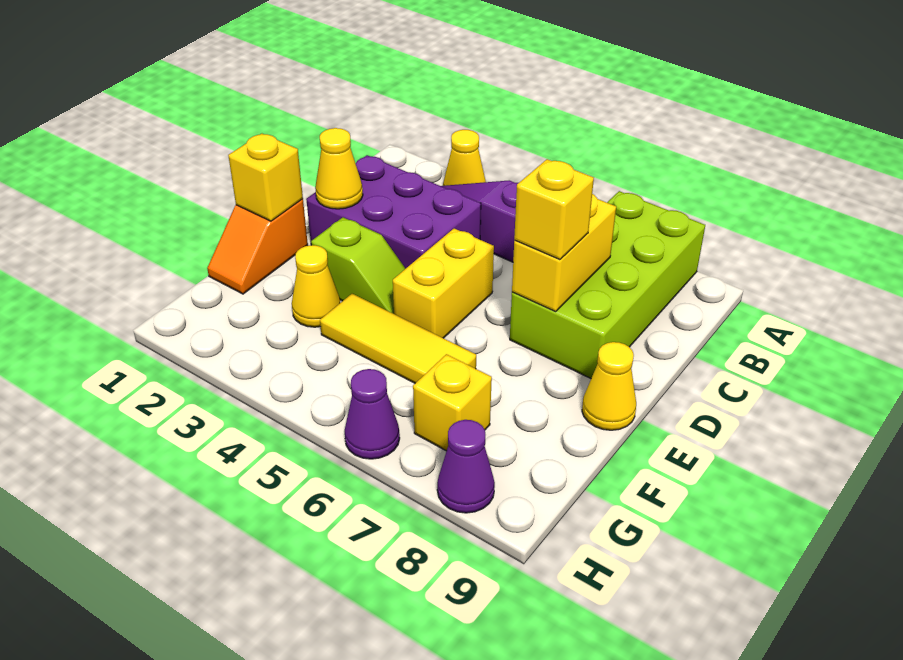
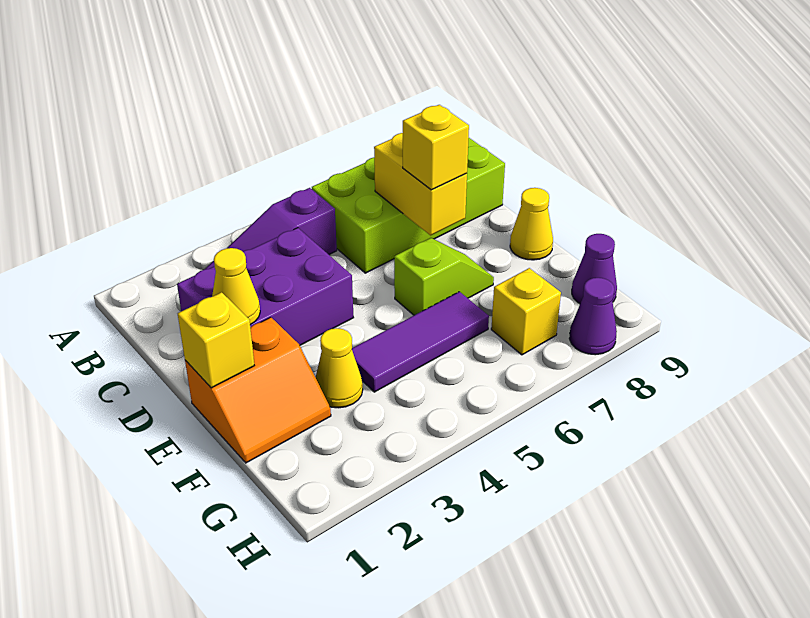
yellow 1x1 cone [443,130,486,186] -> none
lime 2x4 brick [510,191,705,378] -> lime 2x4 brick turned to [312,138,505,273]
yellow 1x2 brick [393,229,494,338] -> none
orange 1x2 slope [207,199,308,294] -> orange 2x2 slope [185,317,331,463]
lime 1x2 slope [311,217,406,314] -> lime 1x2 slope moved to [394,238,494,315]
yellow 1x3 tile [320,294,476,383] -> purple 1x3 tile [352,292,489,392]
purple 1x1 cone [345,369,400,459] -> purple 1x1 cone moved to [572,234,617,304]

